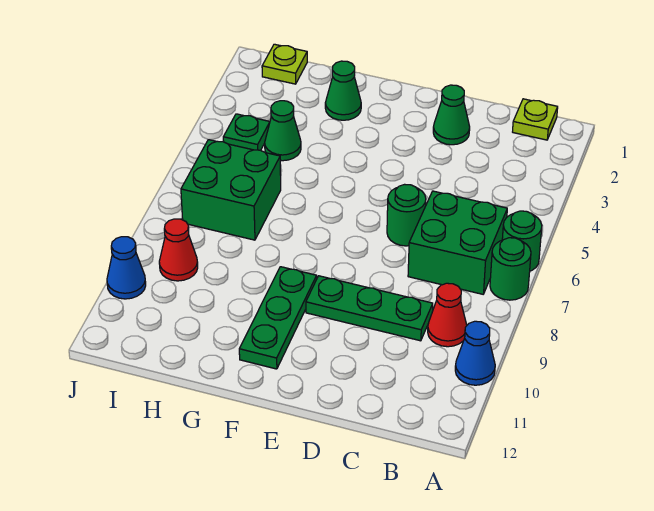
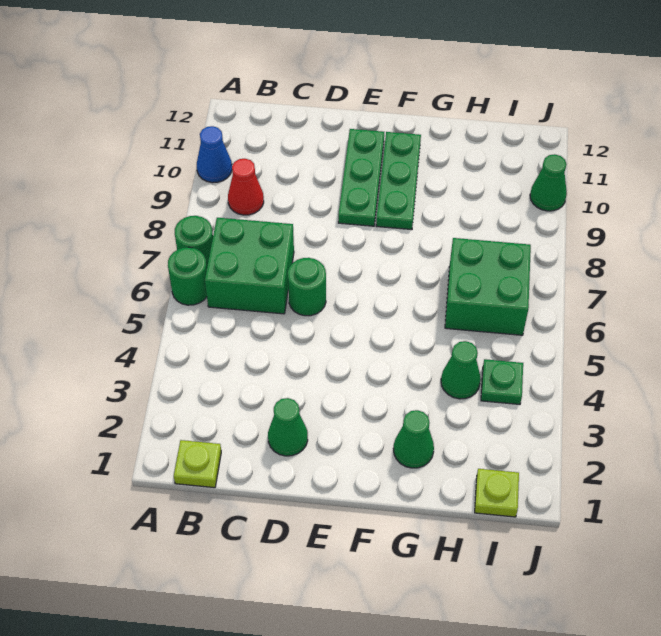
green 1x3 plate [306,276,433,341] -> green 1x3 plate turned to [338,129,384,226]
red 1x1 cone [159,219,198,281] -> none
blue 1x1 cone [107,237,146,299] -> green 1x1 cone [530,154,567,211]

